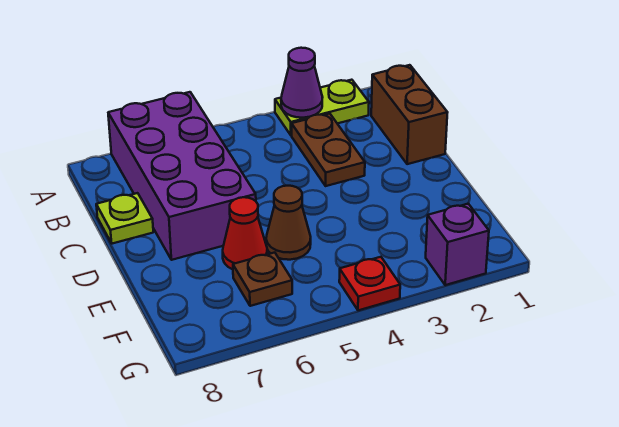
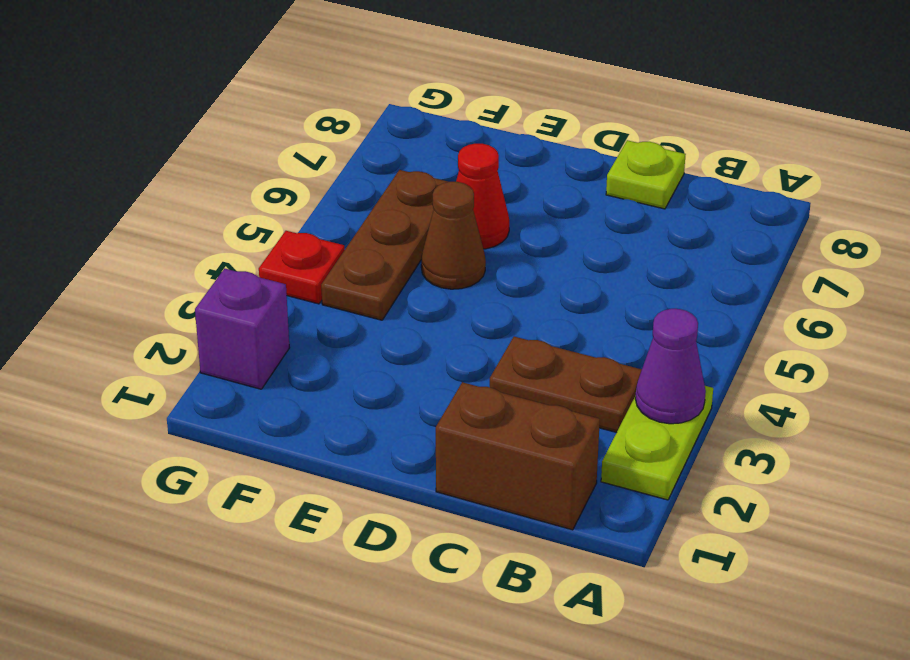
purple 2x4 brick [108,92,256,260] -> none
brown 1x1 plate [233,253,292,306] -> brown 1x3 plate [321,170,448,320]

